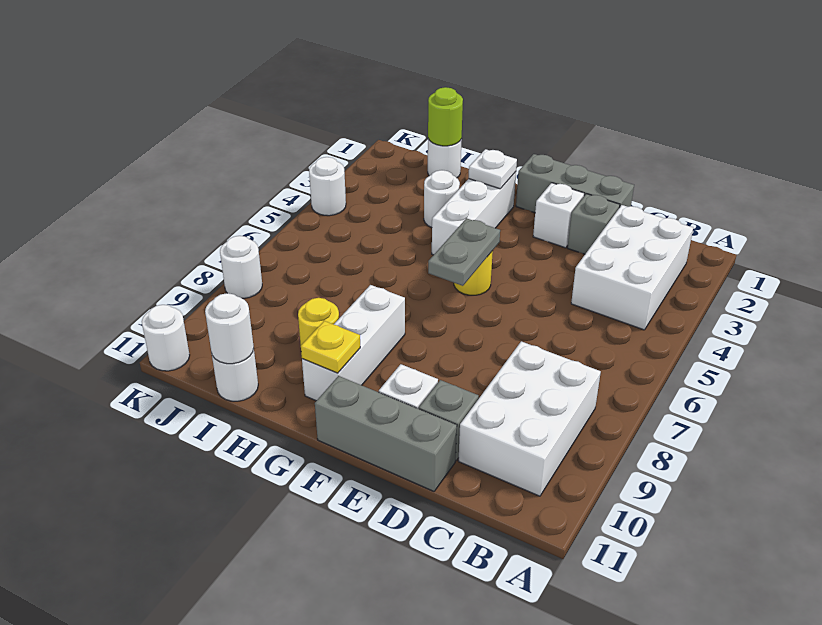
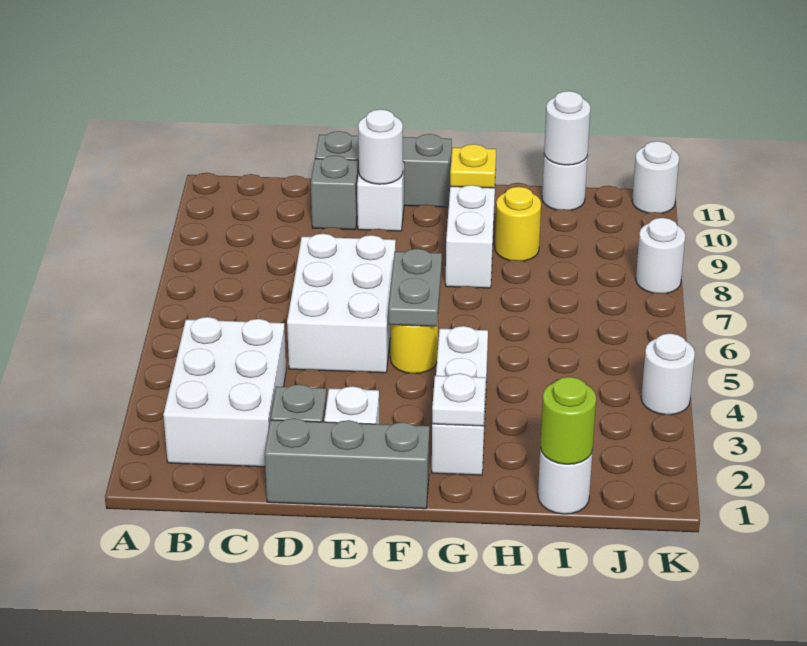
white 2x3 brick [459,341,601,496] -> white 2x3 brick moved to [287,234,396,373]
white 1x1 round brick [424,170,460,228] -> white 1x1 round brick moved to [358,109,403,184]

